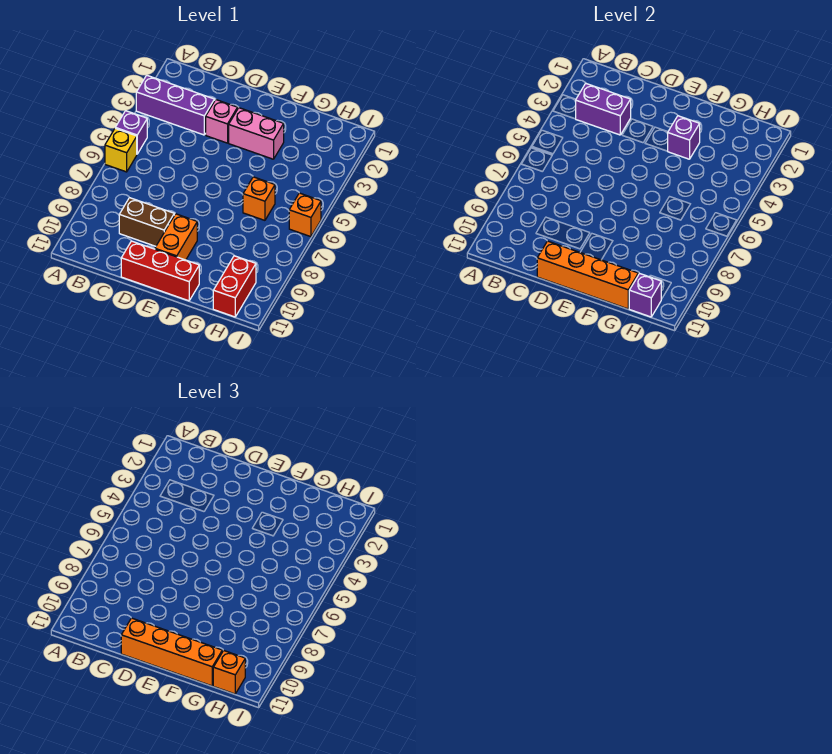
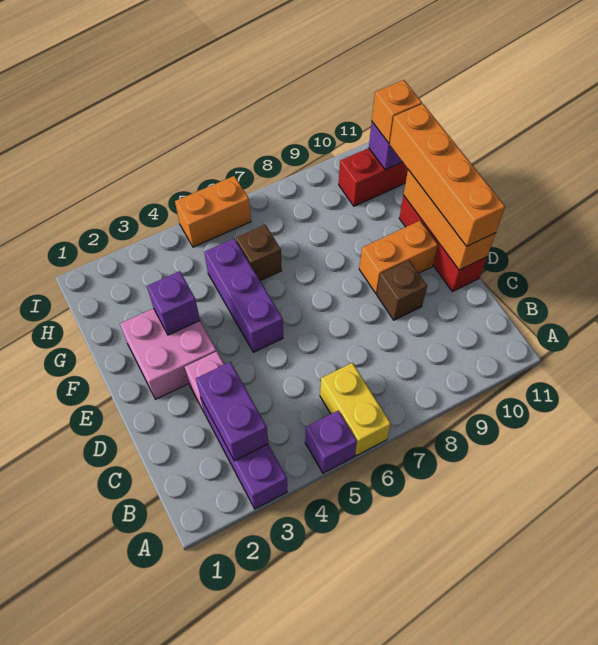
yellow 1x1 brick [105,128,137,172] -> yellow 1x2 brick [320,363,391,456]
brown 1x2 brick [119,198,174,246] -> brown 1x1 brick [377,260,427,320]
orange 1x4 brick [537,241,638,309] -> orange 1x3 brick [404,170,496,270]
pink 1x2 brick [229,108,284,159] -> pink 2x2 brick [120,308,216,399]
none -> purple 1x3 brick [204,239,283,352]
orange 1x1 brick [243,177,275,220] -> brown 1x1 brick [236,225,282,281]
orange 1x1 brick [289,193,321,237] -> orange 1x2 brick [175,176,251,247]

